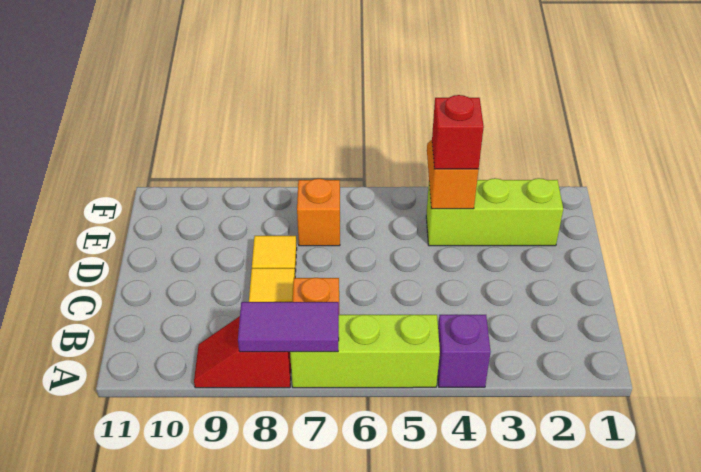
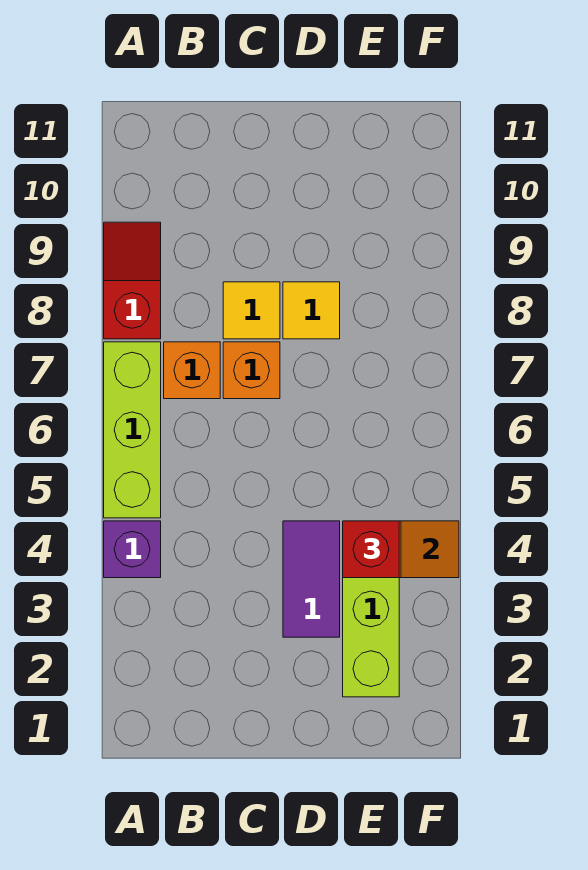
purple 1x2 tile [238,302,339,352] -> purple 1x2 tile moved to [283,521,340,637]
orange 1x1 brick [297,179,340,246] -> orange 1x1 brick moved to [223,342,280,399]

